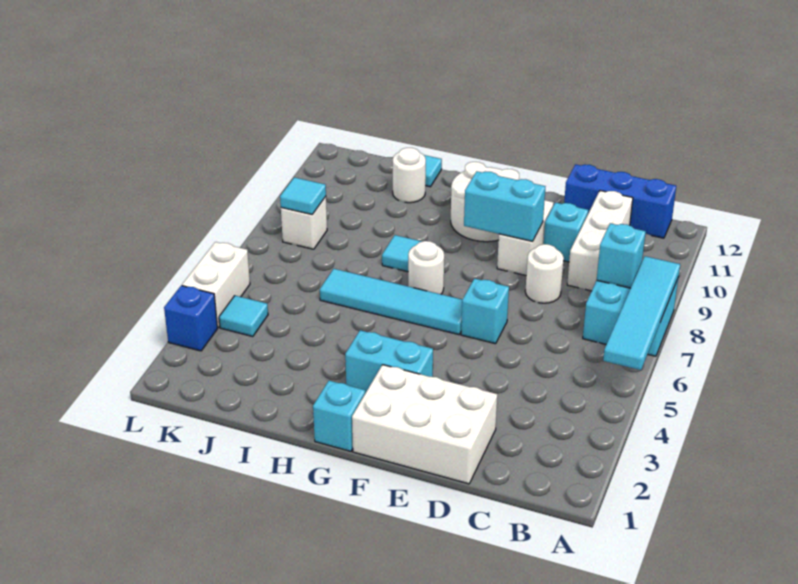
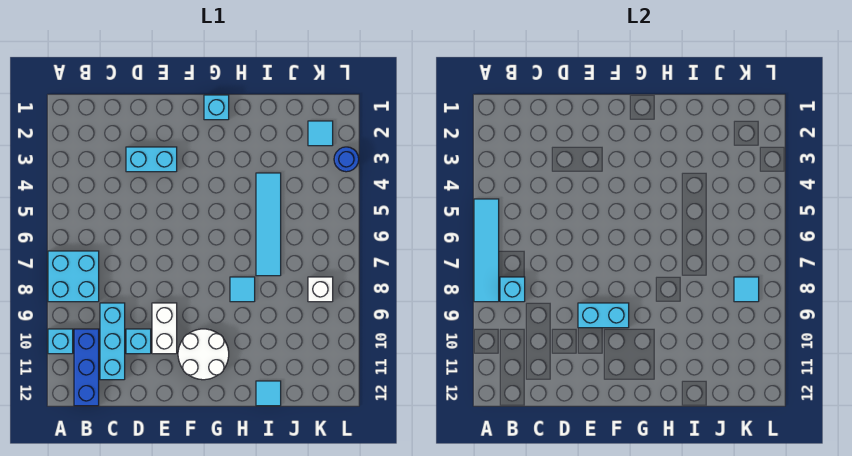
blue 1x3 brick [564,164,676,238] -> blue 1x3 brick turned to [74,329,99,406]
white 1x3 brick [567,191,633,291] -> cyan 1x3 brick [100,303,125,380]
white 2x3 brick [352,365,497,484] -> none
white 1x1 round brick [525,244,564,303] -> none
cyan 1x1 brick [461,279,509,344] -> cyan 1x1 brick moved to [48,329,73,354]
cyan 1x2 brick [345,330,433,393] -> cyan 1x2 brick moved to [126,147,177,172]
cyan 1x4 tile [320,269,462,335] -> cyan 1x4 tile turned to [256,173,281,276]
white 1x1 round brick [408,241,444,294] -> none
white 1x1 round brick [393,148,426,203] -> none
cyan 1x1 tile [219,296,268,337] -> cyan 1x1 tile moved to [308,121,333,146]
blue 1x1 brick [164,286,218,351] -> blue 1x1 round brick [334,147,359,172]
white 1x2 brick [182,242,250,328] -> none

